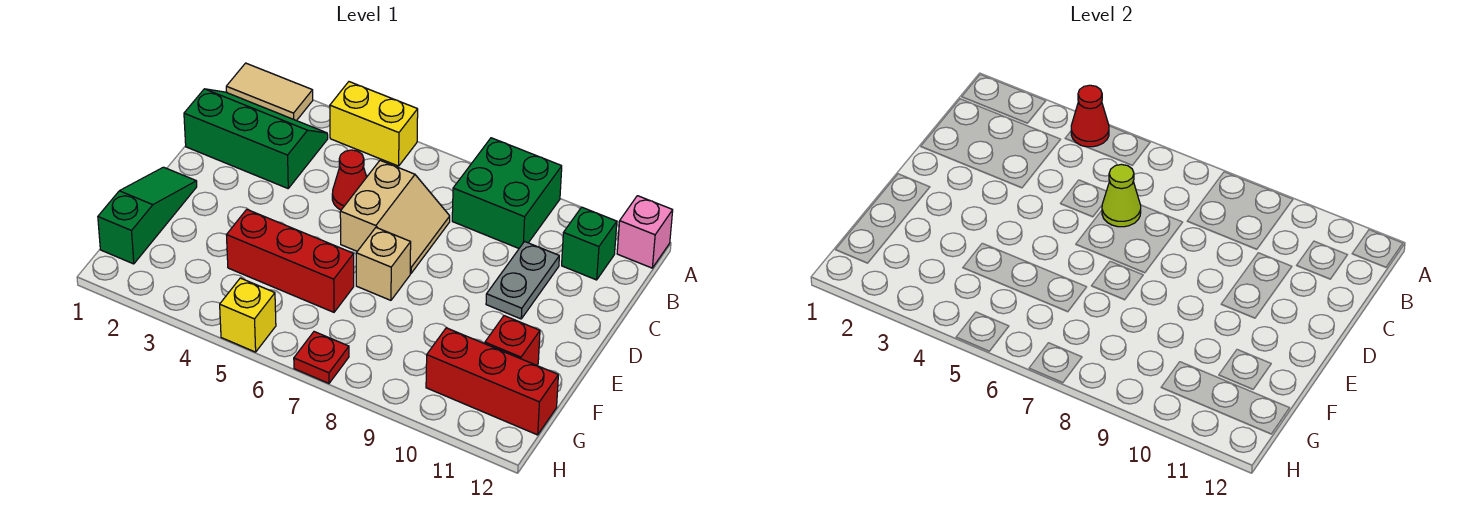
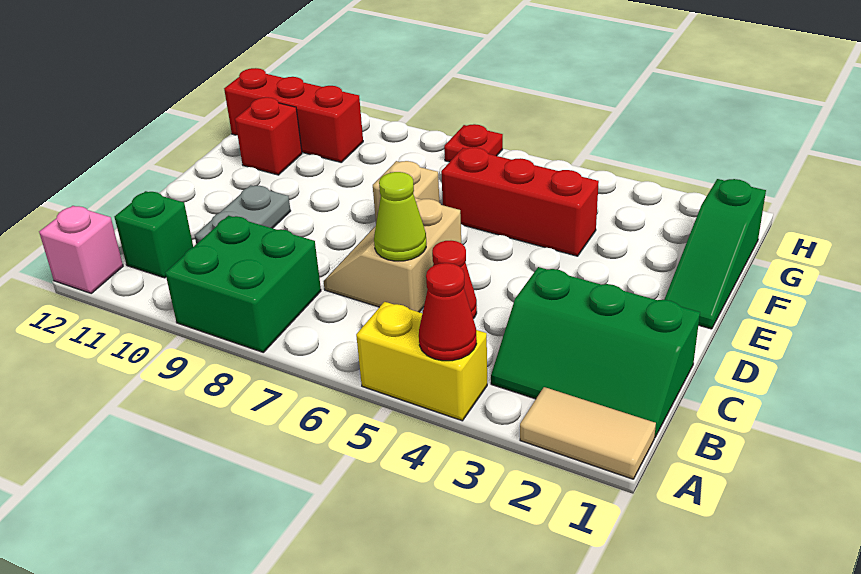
yellow 1x1 brick [220,278,276,352] -> none

